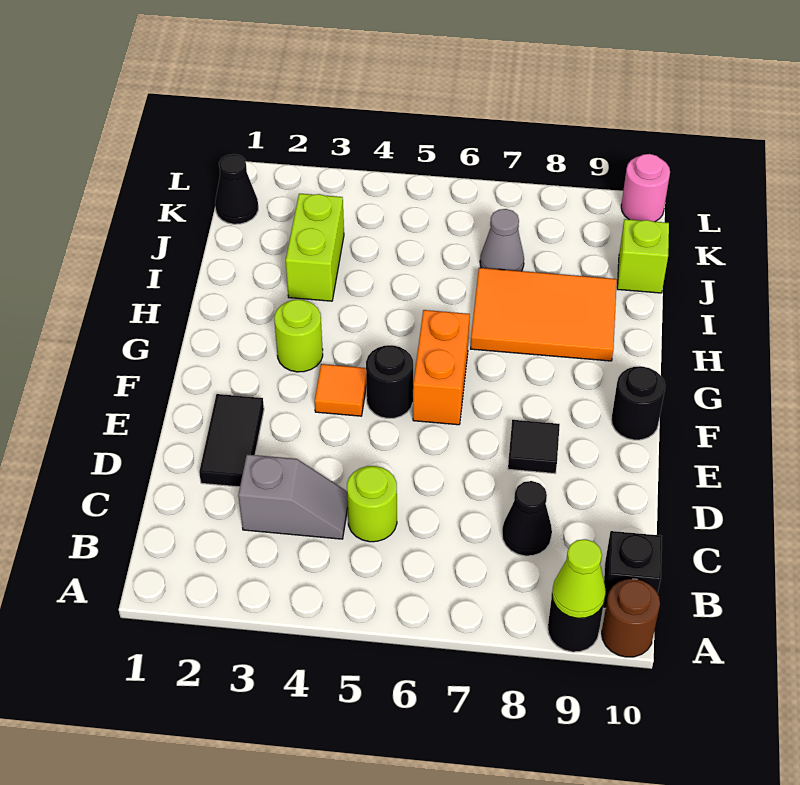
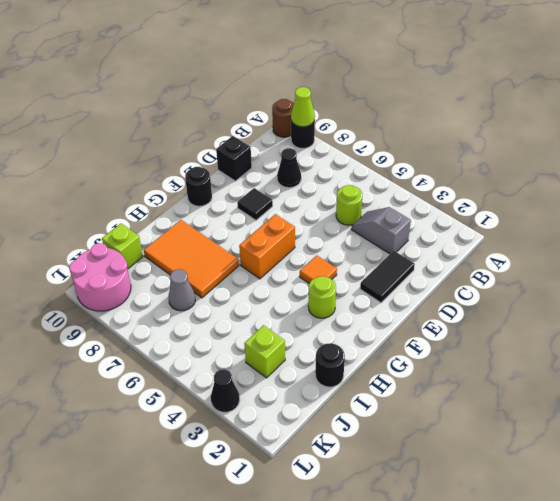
black 1x1 brick [603,531,662,608] -> black 1x1 brick moved to [216,136,252,181]
black 1x1 round brick [366,345,413,418] -> black 1x1 round brick moved to [315,344,345,387]
lime 1x2 brick [286,194,344,301] -> lime 1x1 brick [244,325,285,378]
black 1x1 cone [215,154,258,224] -> black 1x1 cone moved to [211,369,240,412]
pink 1x1 round brick [621,154,670,222] -> pink 2x2 round brick [69,243,131,311]

